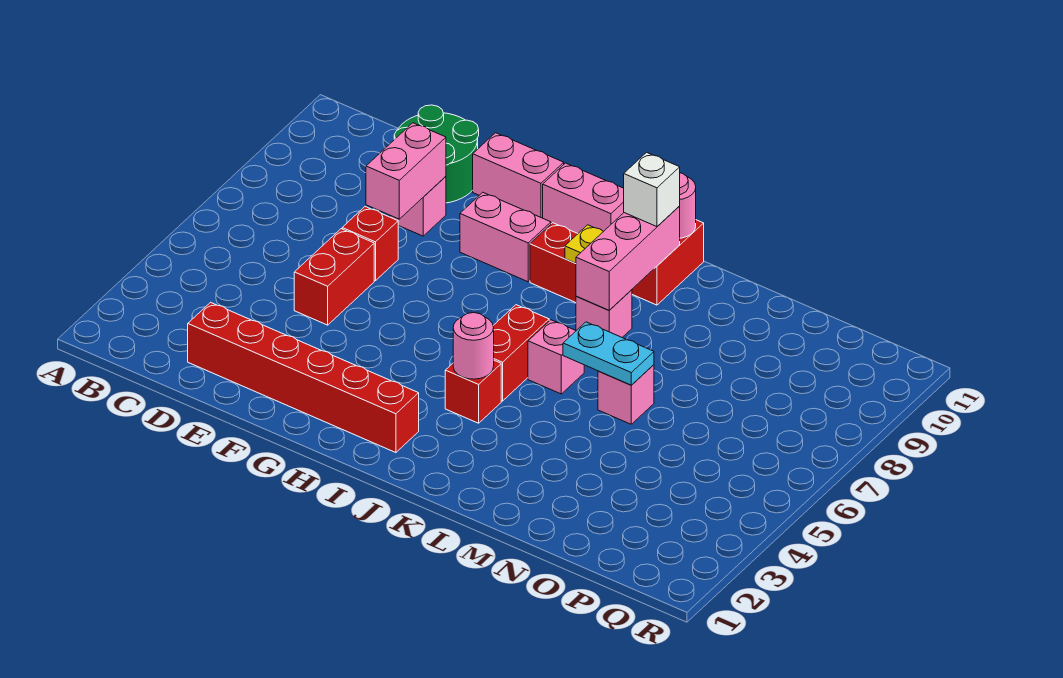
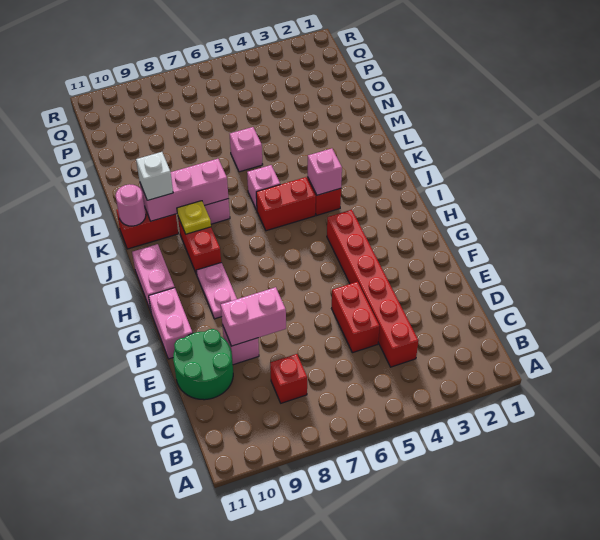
red 1x6 brick [188,302,419,453] -> red 1x6 brick moved to [327,210,418,367]
red 1x2 brick [294,229,374,325] -> red 1x2 brick turned to [332,282,379,353]
red 1x1 brick [342,207,398,281] -> red 1x1 brick moved to [270,354,307,403]
pink 1x2 brick [460,192,551,282] -> pink 1x2 plate [196,263,237,319]
pink 1x1 round brick [453,313,494,379] -> pink 1x1 brick [307,148,342,195]
cyan 1x2 plate [563,322,654,385] -> none

